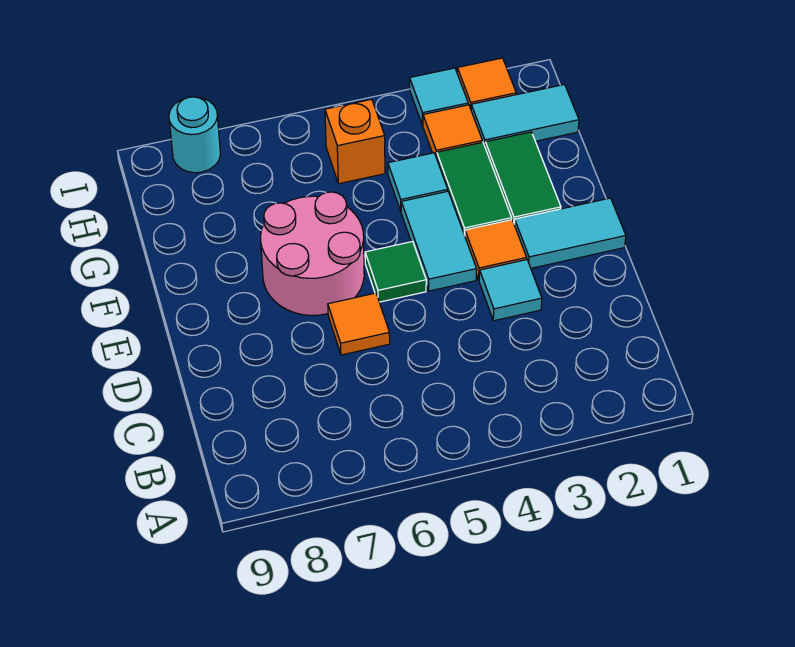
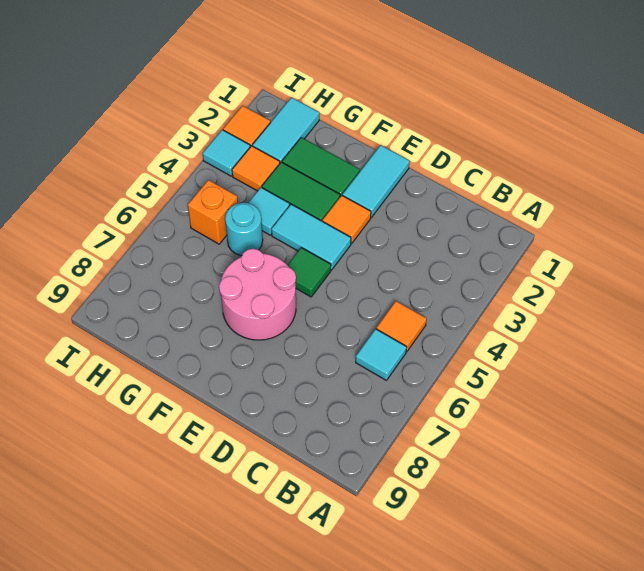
cyan 1x1 tile [479,260,542,321] -> cyan 1x1 tile moved to [356,329,407,380]
orange 1x1 tile [328,293,390,355] -> orange 1x1 tile moved to [377,301,427,352]
cyan 1x1 round brick [169,97,220,173] -> cyan 1x1 round brick moved to [225,203,263,256]

